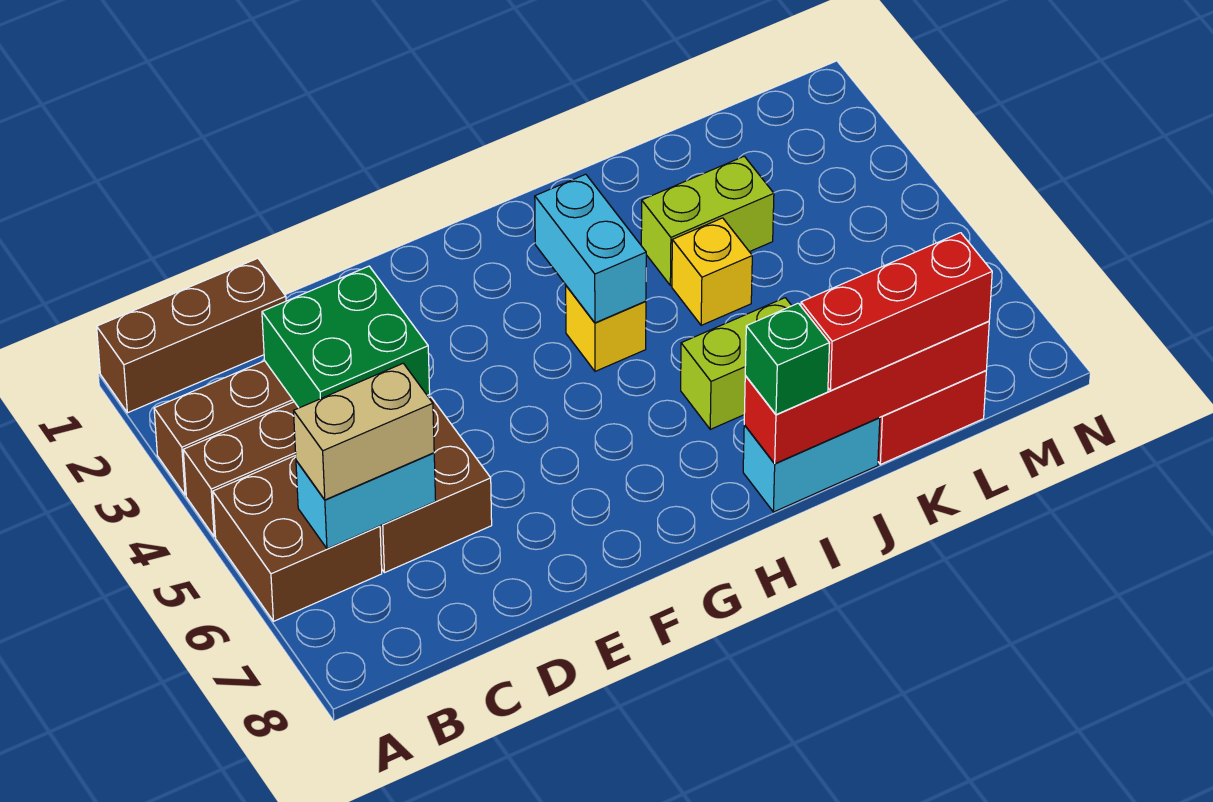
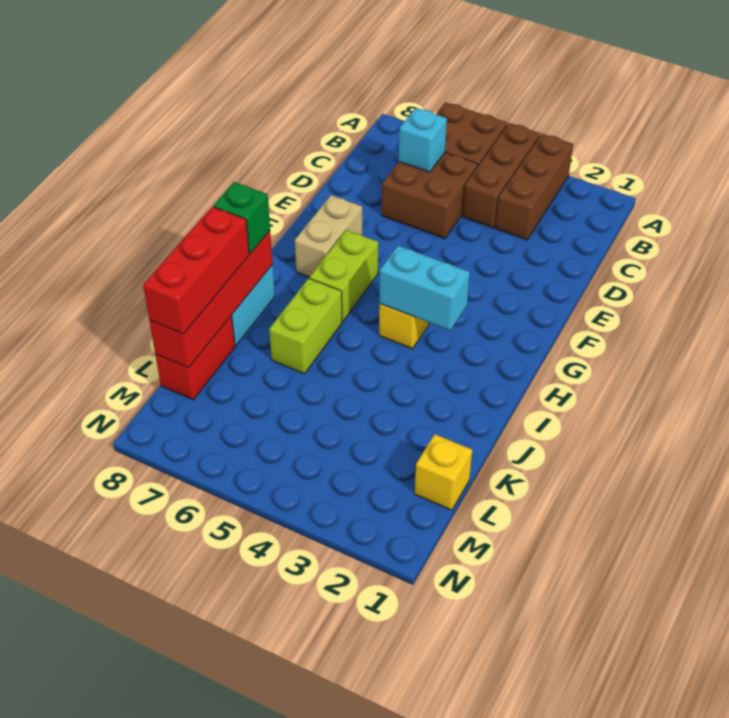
brown 1x3 brick [97,258,286,413] -> none
cyan 1x2 brick [296,453,436,549] -> cyan 1x1 brick [399,108,447,172]
tan 1x2 brick [294,363,434,500] -> tan 1x2 brick moved to [295,195,362,277]
green 2x2 brick [262,266,430,408] -> none
lime 1x2 brick [641,156,774,286] -> lime 1x2 brick moved to [309,230,378,322]
yellow 1x1 brick [672,218,752,325] -> yellow 1x1 brick moved to [415,434,472,510]

